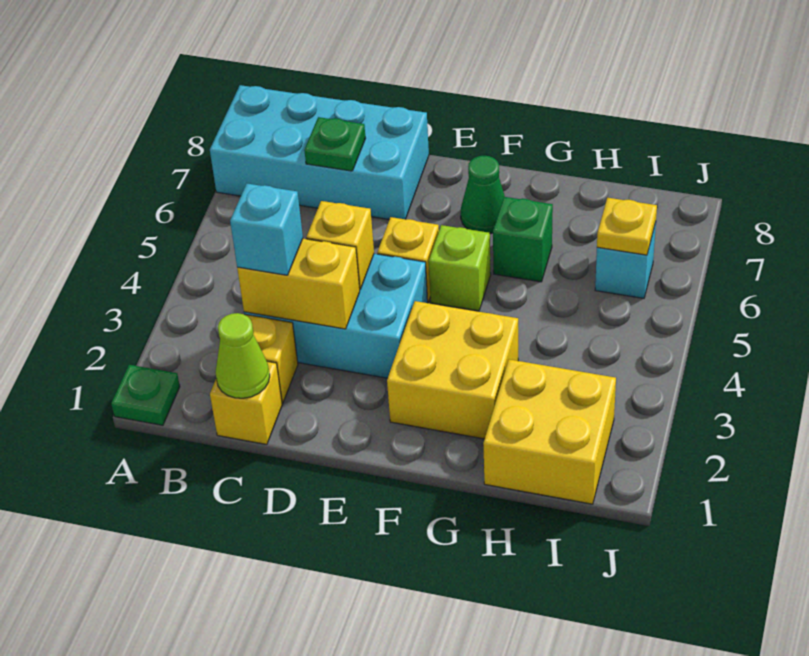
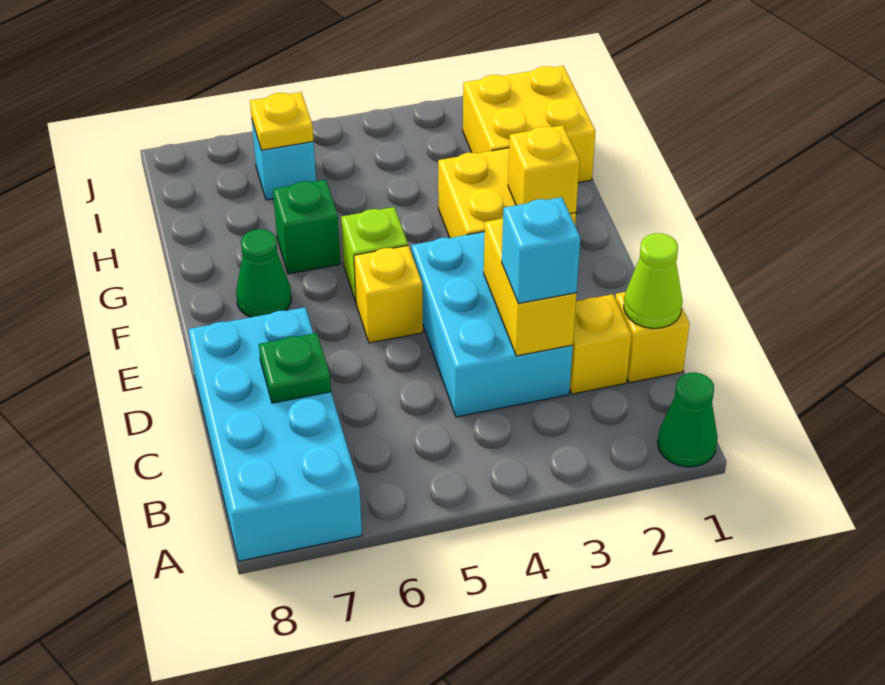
green 1x1 plate [111,365,180,425] -> green 1x1 cone [658,373,718,467]
yellow 1x1 brick [306,201,374,289] -> yellow 1x1 brick moved to [508,125,580,214]

